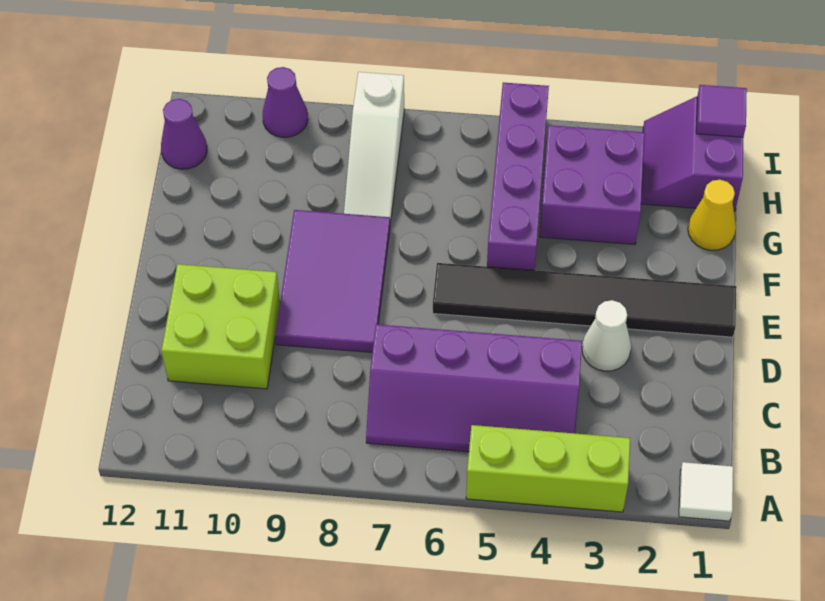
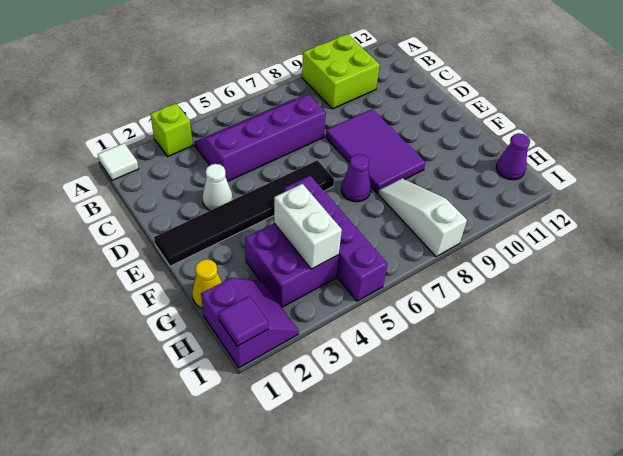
lime 1x3 brick [466,425,630,512] -> lime 1x1 brick [150,103,193,156]
lime 2x2 brick [161,264,280,389] -> lime 2x2 brick moved to [302,34,380,109]
none -> white 1x2 brick [274,184,342,269]
purple 1x1 cone [263,67,308,137] -> purple 1x1 cone moved to [341,154,371,202]

